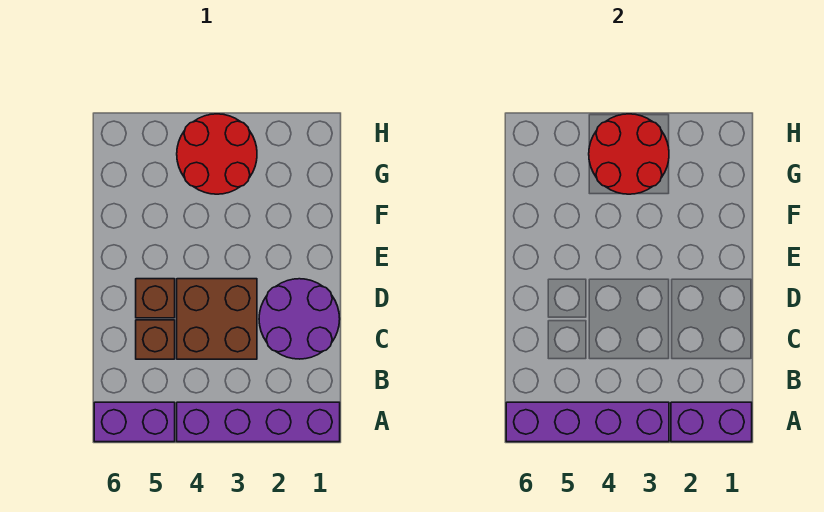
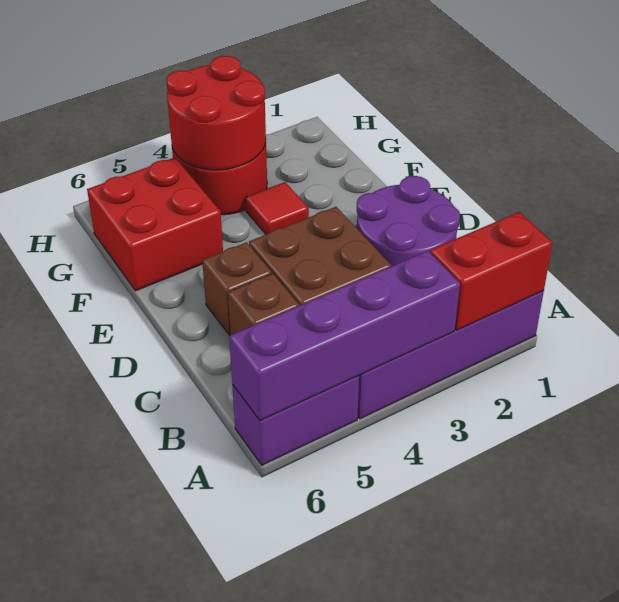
purple 1x2 brick [671,402,752,442] -> red 1x2 brick [430,212,553,330]
none -> red 1x1 tile [245,182,309,234]
none -> red 2x2 brick [87,157,223,291]

